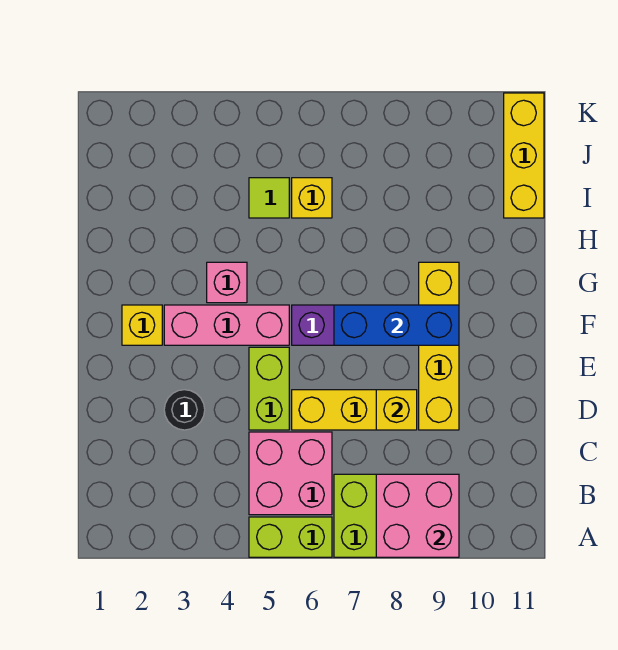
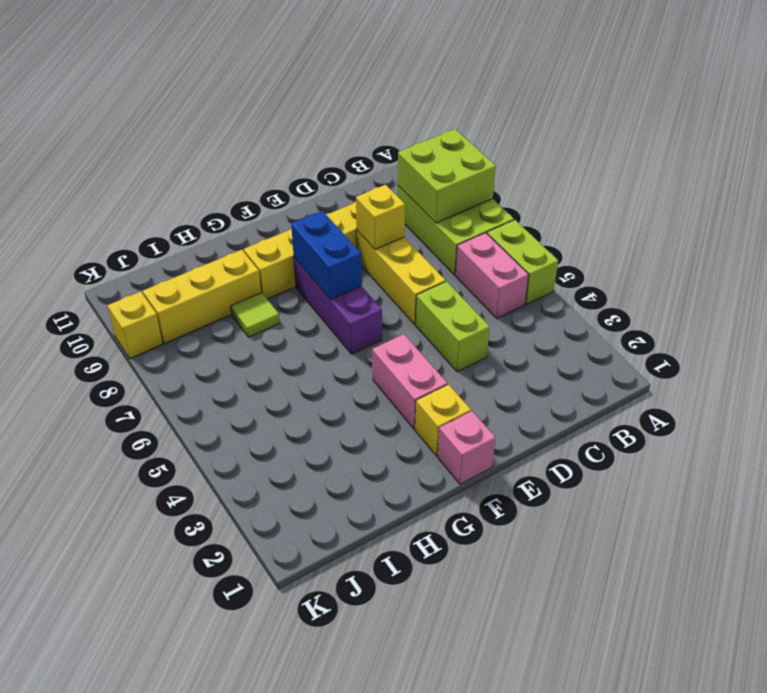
pink 2x2 brick [376,474,459,557] -> lime 2x2 brick [398,129,496,223]
pink 2x2 brick [249,432,332,515] -> pink 1x2 brick [456,233,529,318]
black 1x1 round brick [164,390,205,430] -> none
lime 1x2 brick [249,347,289,430] -> lime 1x2 brick turned to [416,281,490,372]
pink 1x3 brick [164,305,289,345] -> pink 1x2 brick [372,334,447,429]
blue 1x3 brick [334,305,459,345] -> blue 1x2 brick [291,211,362,300]
pink 1x1 brick [207,262,247,303] -> pink 1x1 brick moved to [438,411,495,484]
lime 1x1 tile [249,178,289,218] -> lime 1x1 tile moved to [231,293,280,337]
yellow 1x1 brick [292,178,332,218] -> yellow 1x1 brick moved to [108,292,162,358]
yellow 1x3 brick [504,93,544,218] -> yellow 1x3 brick moved to [143,250,261,344]

